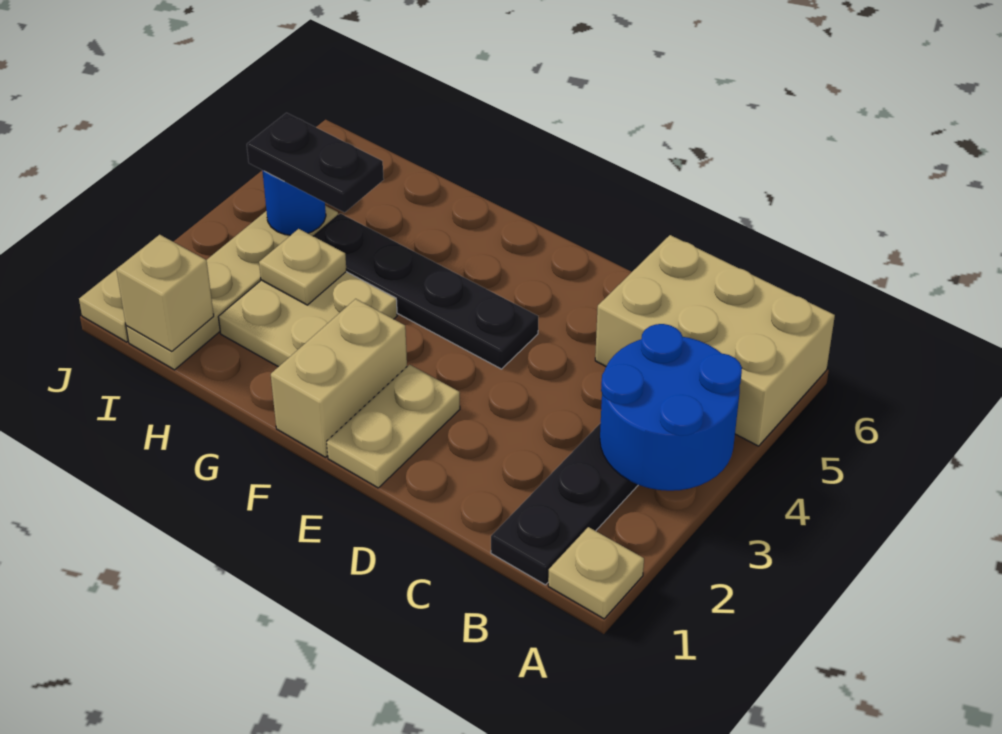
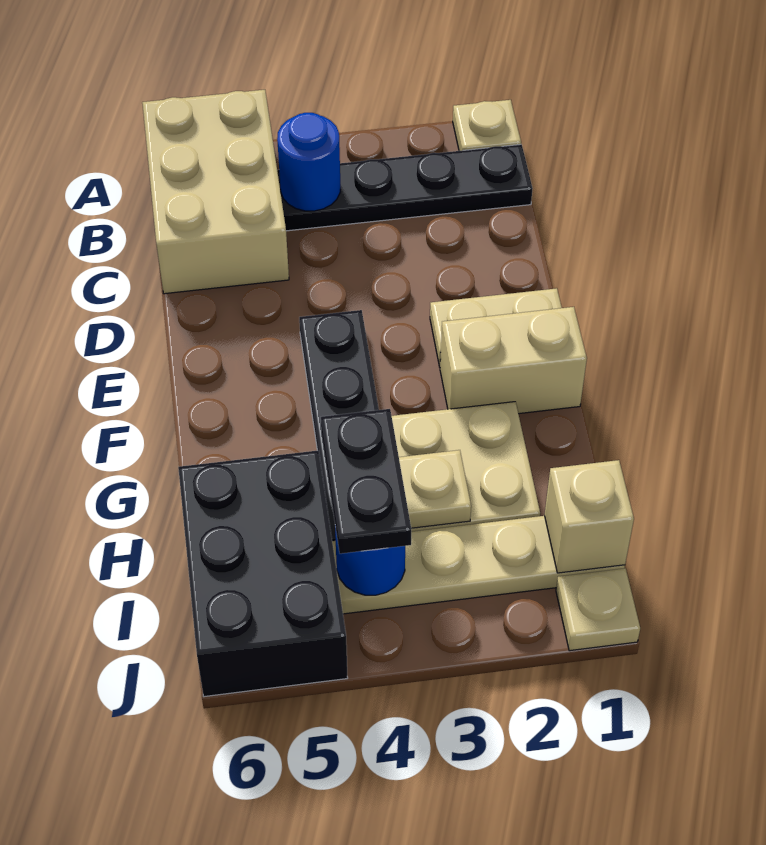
blue 2x2 round brick [600,324,742,491] -> blue 1x1 round brick [277,113,340,211]
none -> black 2x3 brick [178,450,348,697]

